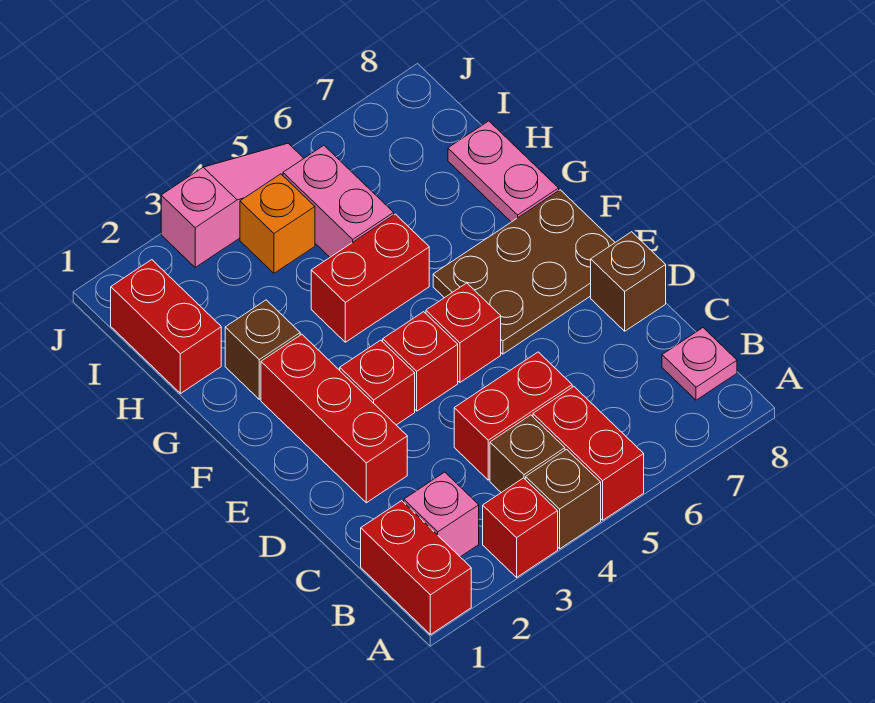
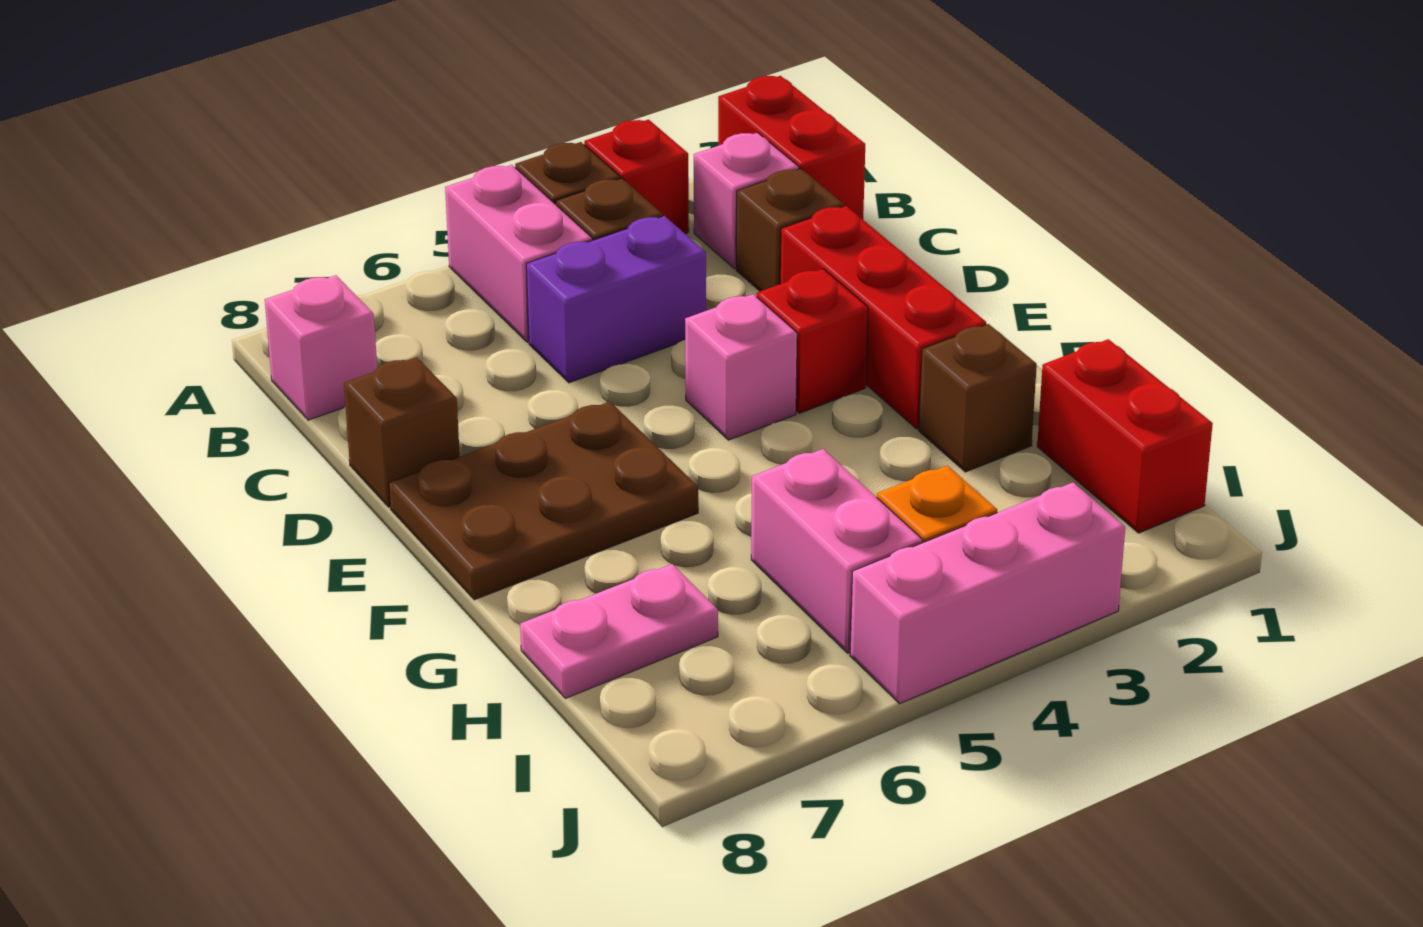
red 1x2 brick [533,387,644,520] -> pink 1x2 brick [445,165,592,342]
pink 1x1 plate [662,328,737,400] -> pink 1x1 brick [265,275,377,420]
none -> brown 1x1 brick [736,169,844,291]
red 1x2 brick [454,352,572,480] -> purple 1x2 brick [526,216,706,383]
red 1x1 brick [383,312,458,411] -> pink 1x1 brick [685,294,797,440]
red 1x1 brick [426,283,501,382] -> none
red 1x2 brick [311,214,429,342] -> none
pink 1x2 plate [448,121,559,222] -> pink 1x2 plate turned to [520,564,718,698]
pink 1x3 slope [161,143,304,267] -> pink 1x3 brick [850,483,1125,704]

